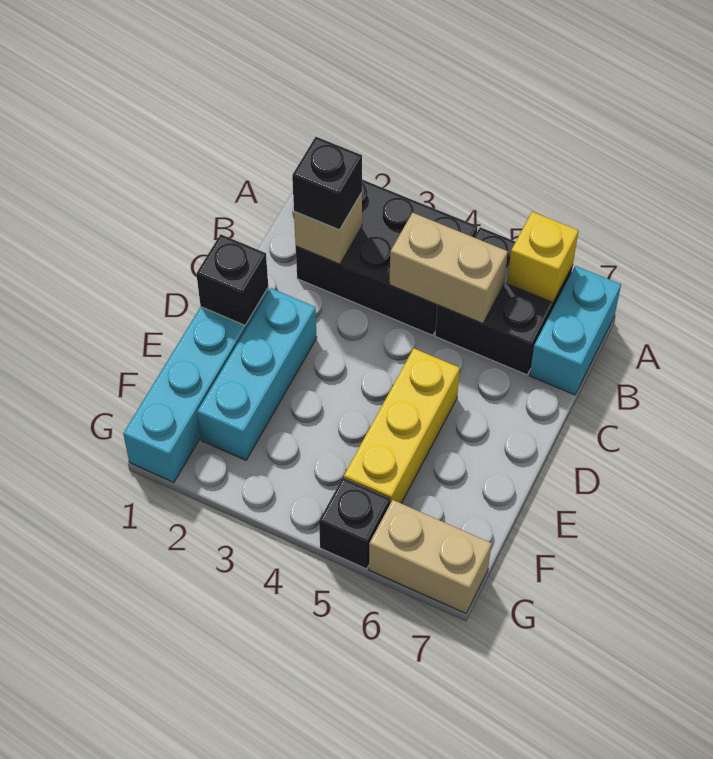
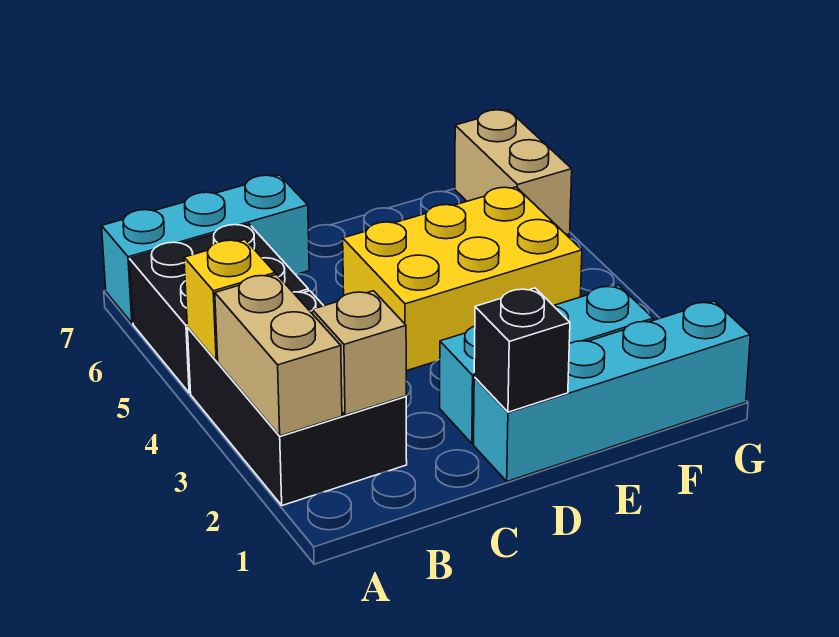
yellow 1x1 brick [507,212,579,302] -> yellow 1x1 brick moved to [184,240,275,361]
cyan 1x2 brick [530,266,621,395] -> cyan 1x3 brick [102,175,309,323]
black 1x1 brick [292,137,362,230] -> none
tan 1x2 brick [390,213,508,324] -> tan 1x2 brick moved to [215,274,342,436]
yellow 1x3 brick [344,348,460,503] -> yellow 2x3 brick [343,187,582,371]
black 1x1 brick [319,478,390,569] -> none

